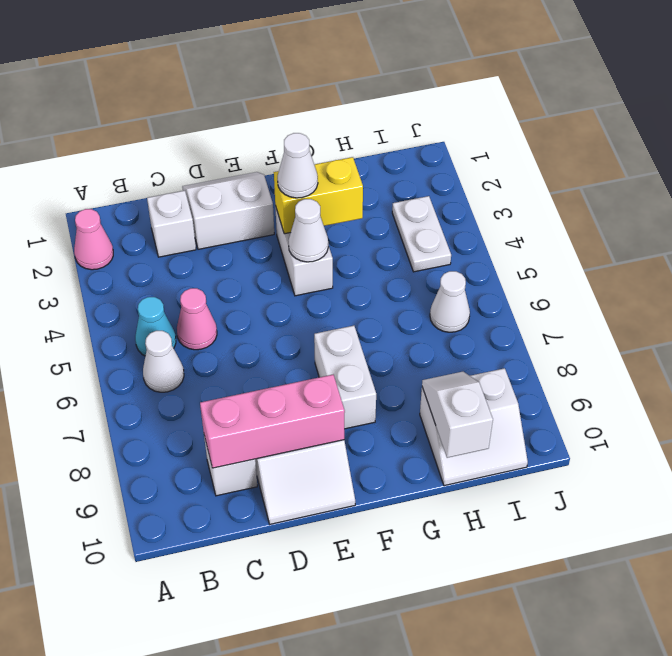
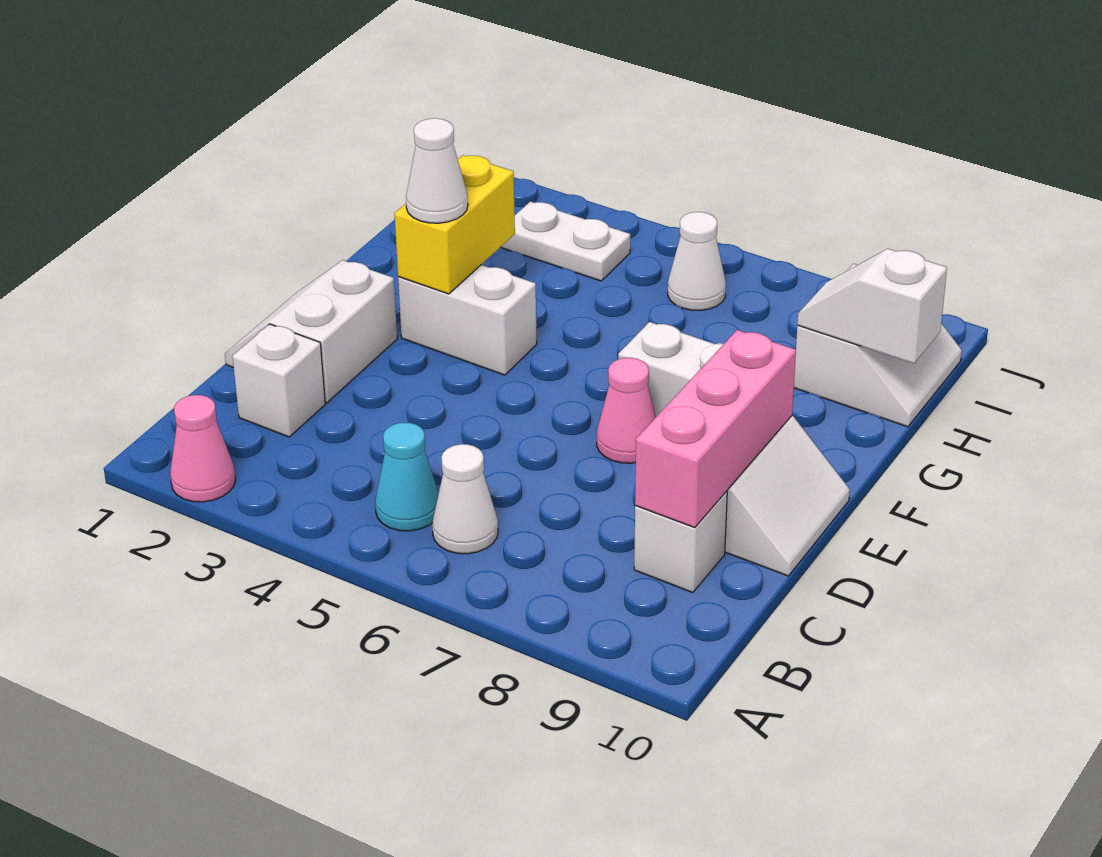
pink 1x1 cone [177,288,217,350] -> pink 1x1 cone moved to [597,358,656,463]
white 1x1 cone [288,199,328,262] -> none

